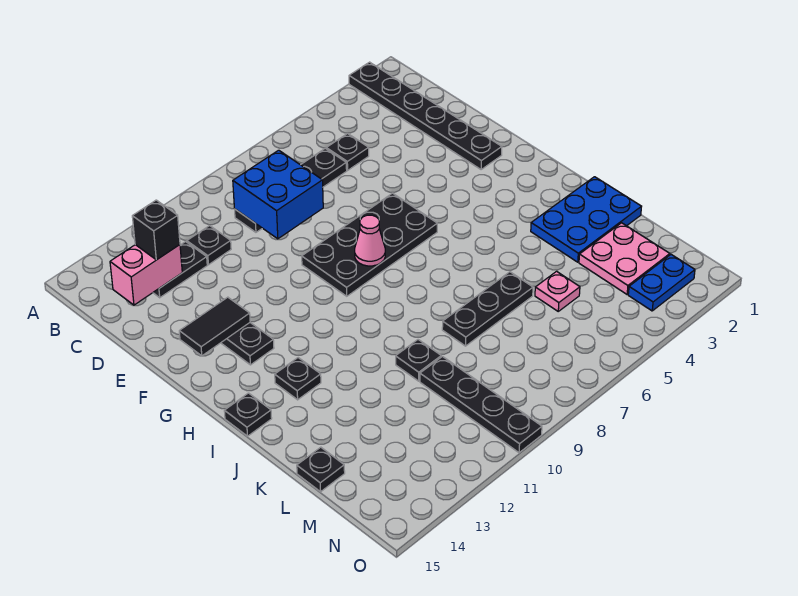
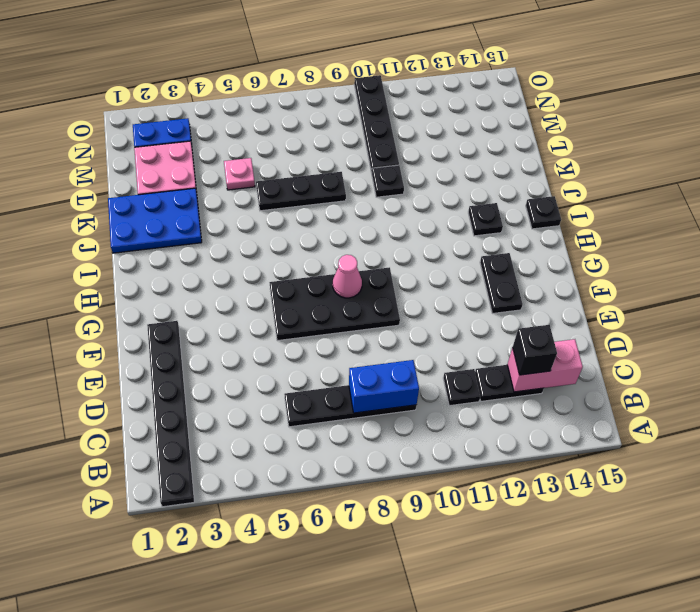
black 1x1 plate [326,134,369,170] -> none
blue 2x2 brick [233,150,323,239] -> blue 1x2 brick [349,360,419,413]
black 1x2 tile [179,297,250,356] -> none
black 1x1 plate [297,447,345,492] -> none

